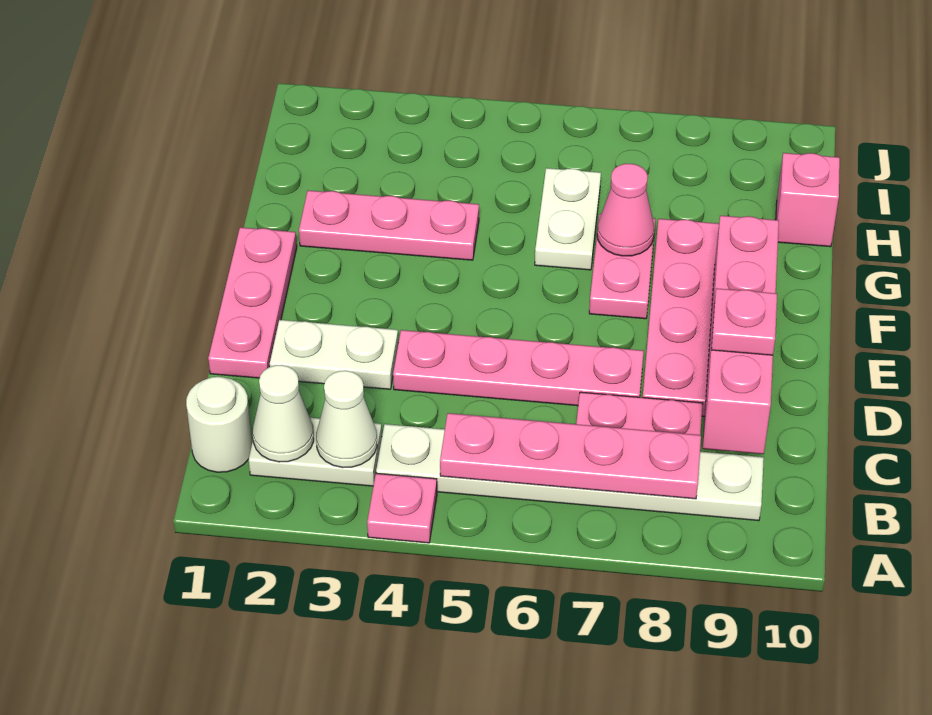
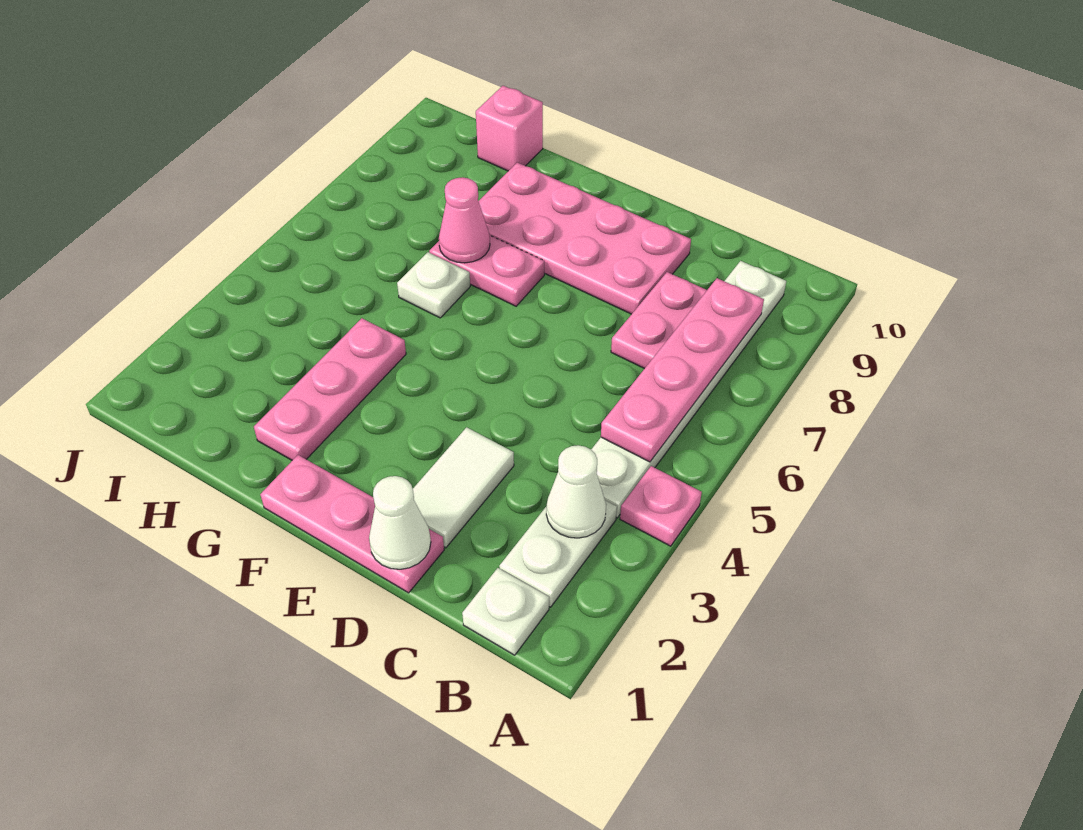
white 1x1 round brick [186,377,252,472] -> white 1x1 plate [462,568,549,655]
white 1x1 cone [253,365,314,462] -> white 1x1 cone moved to [369,476,431,569]
pink 1x4 brick [703,216,779,454] -> none
white 1x2 plate [270,320,398,389] -> white 1x2 tile [413,427,514,548]
pink 1x4 plate [393,330,644,406] -> none
pink 1x1 plate [711,288,777,355] -> none
white 1x2 plate [535,168,601,270] -> white 1x1 plate [397,252,470,318]

